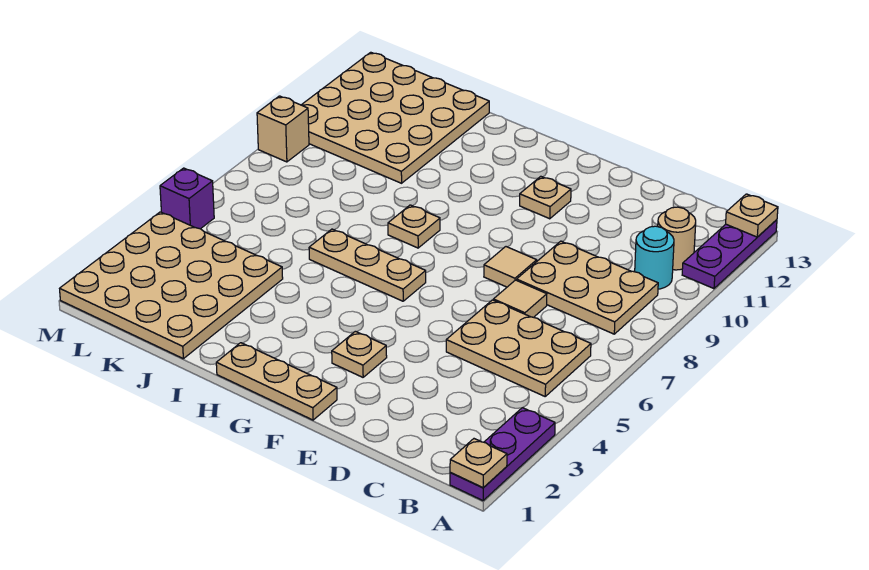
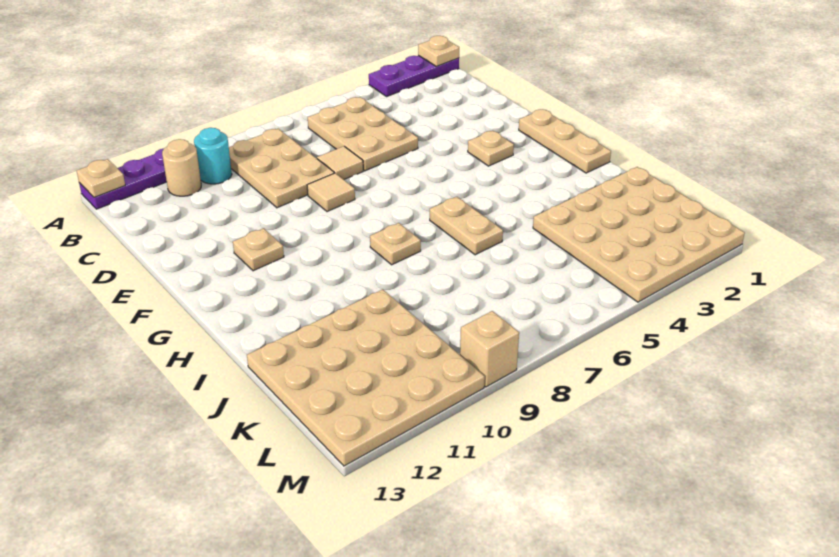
tan 1x3 plate [309,229,426,301] -> tan 1x2 plate [430,197,503,255]
purple 1x1 brick [160,168,214,229] -> none

